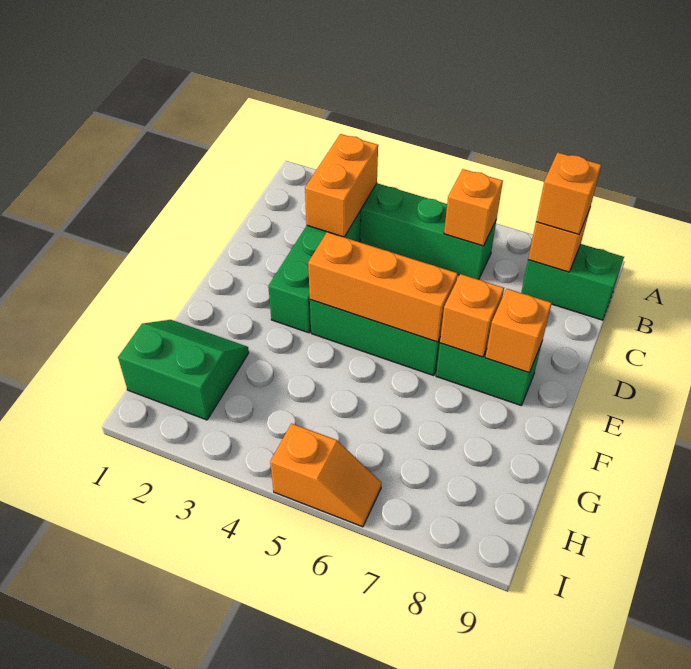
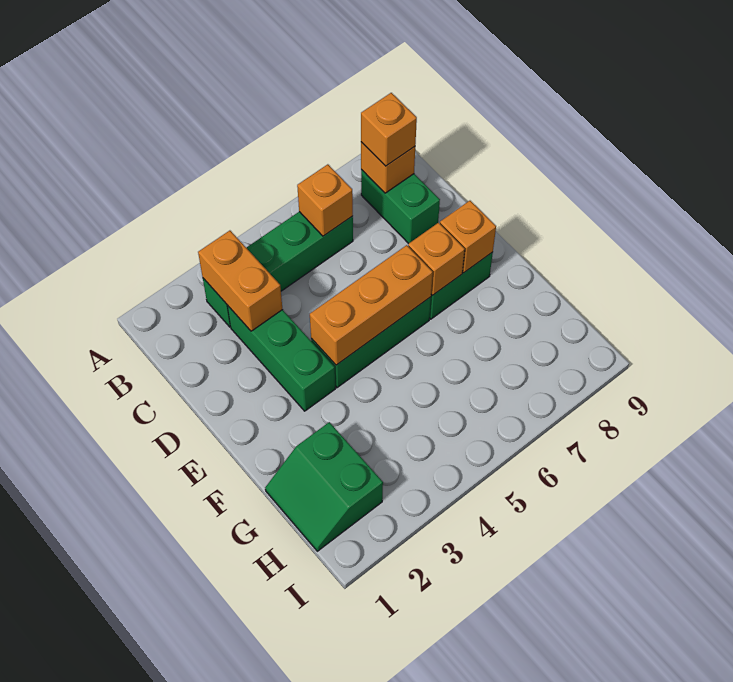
green 1x2 brick [521,244,624,320] -> green 1x2 brick turned to [361,170,440,244]
green 2x2 slope [118,320,249,420] -> green 2x2 slope turned to [265,422,383,551]
orange 1x2 slope [270,423,382,527] -> none

